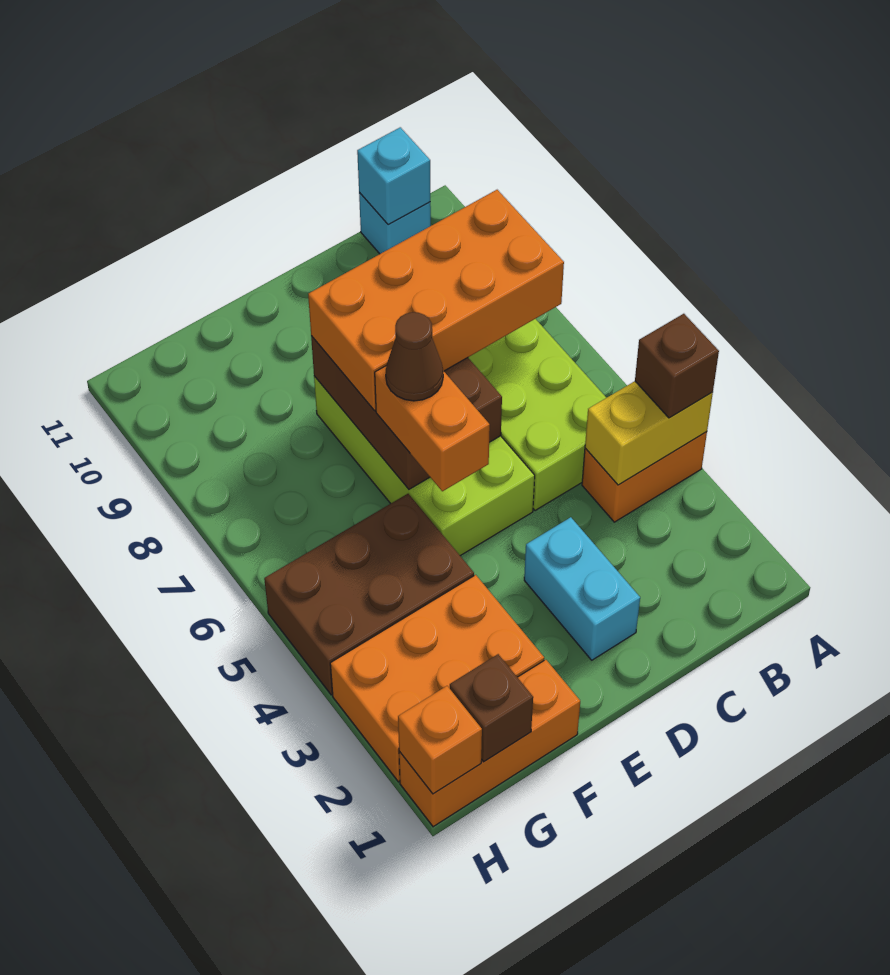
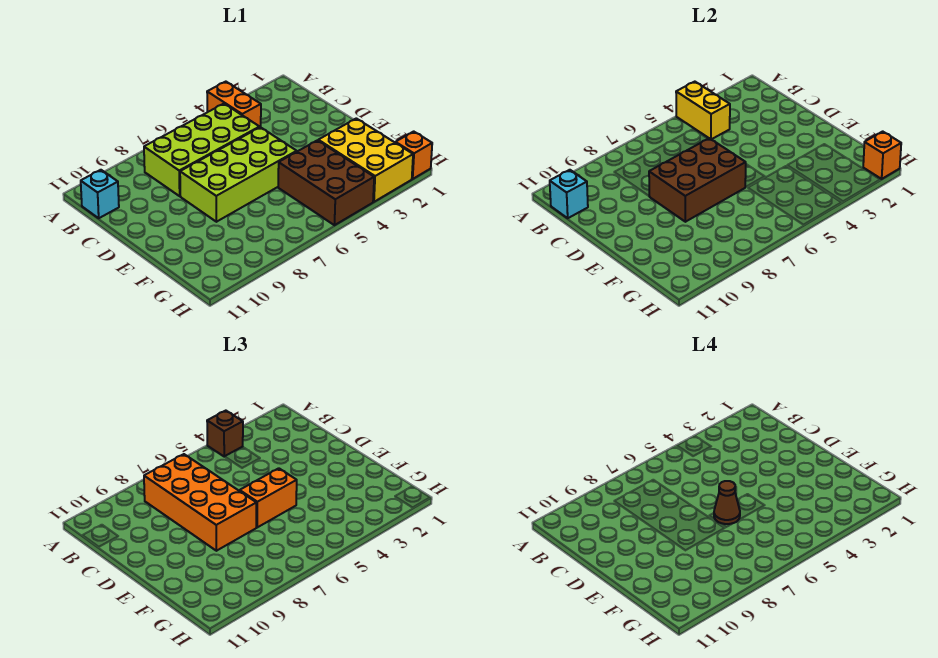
cyan 1x2 brick [524,517,640,660] -> none
orange 1x3 brick [399,660,580,827] -> orange 1x1 brick [395,131,432,179]
orange 2x3 brick [330,575,544,782] -> yellow 2x3 brick [318,118,413,202]
brown 1x1 brick [450,654,533,762] -> none

